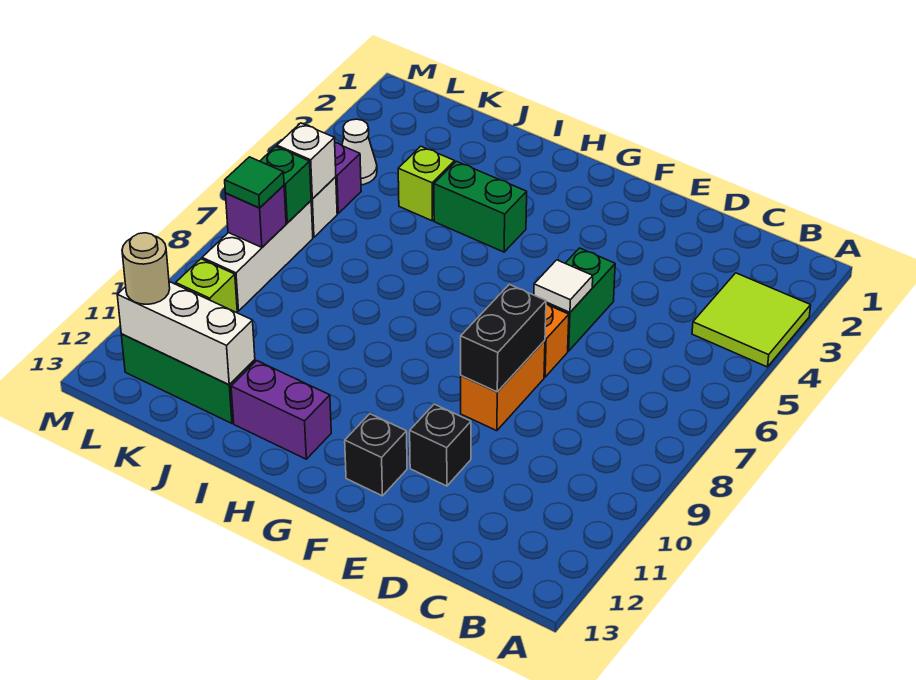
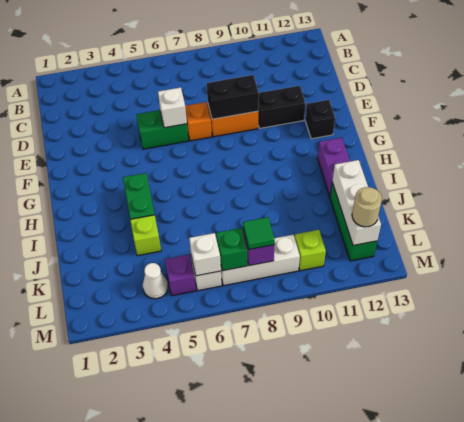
lime 2x2 tile [692,273,811,367] -> none
white 1x1 tile [534,260,593,312] -> white 1x1 brick [158,87,187,128]
black 1x1 brick [410,404,471,486] -> black 1x2 brick [258,86,305,128]

